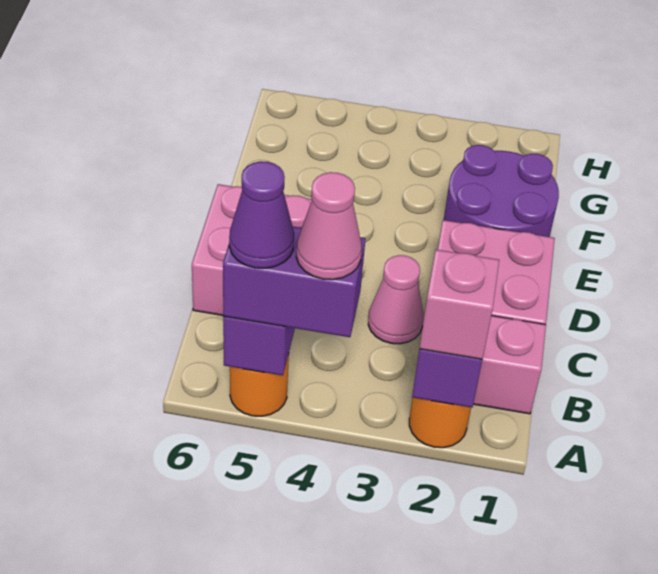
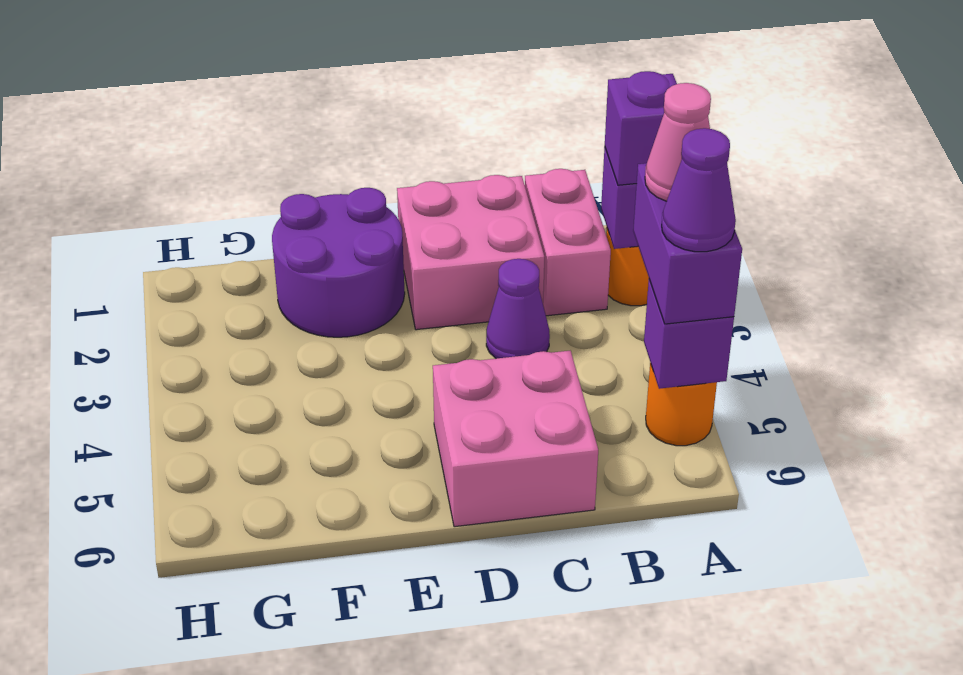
pink 1x1 brick [419,250,499,359] -> purple 1x1 brick [605,71,677,185]
pink 1x1 cone [368,255,423,344] -> purple 1x1 cone [486,259,550,359]

